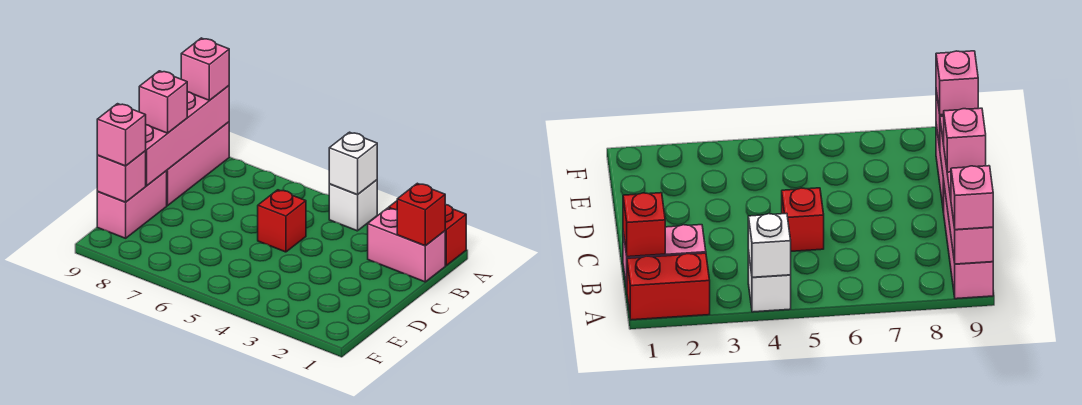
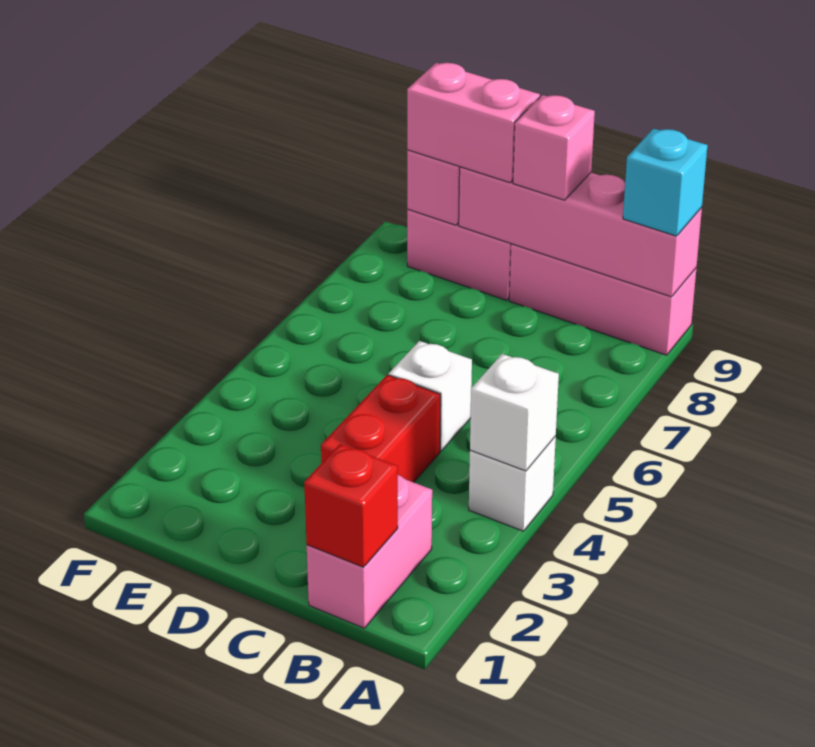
red 1x2 brick [389,201,466,265] -> red 1x2 brick moved to [321,375,440,482]
pink 1x1 brick [181,38,229,100] -> cyan 1x1 brick [623,129,708,236]
red 1x1 brick [258,190,306,252] -> white 1x1 brick [389,341,472,451]
pink 1x1 brick [97,104,146,166] -> pink 1x2 brick [407,63,540,183]

